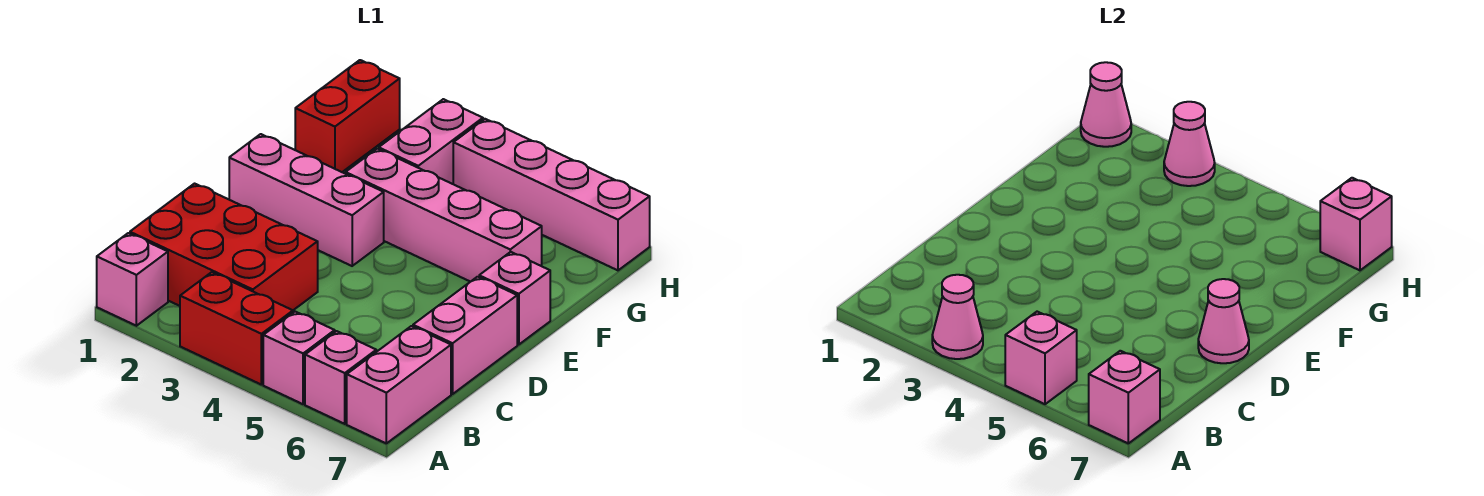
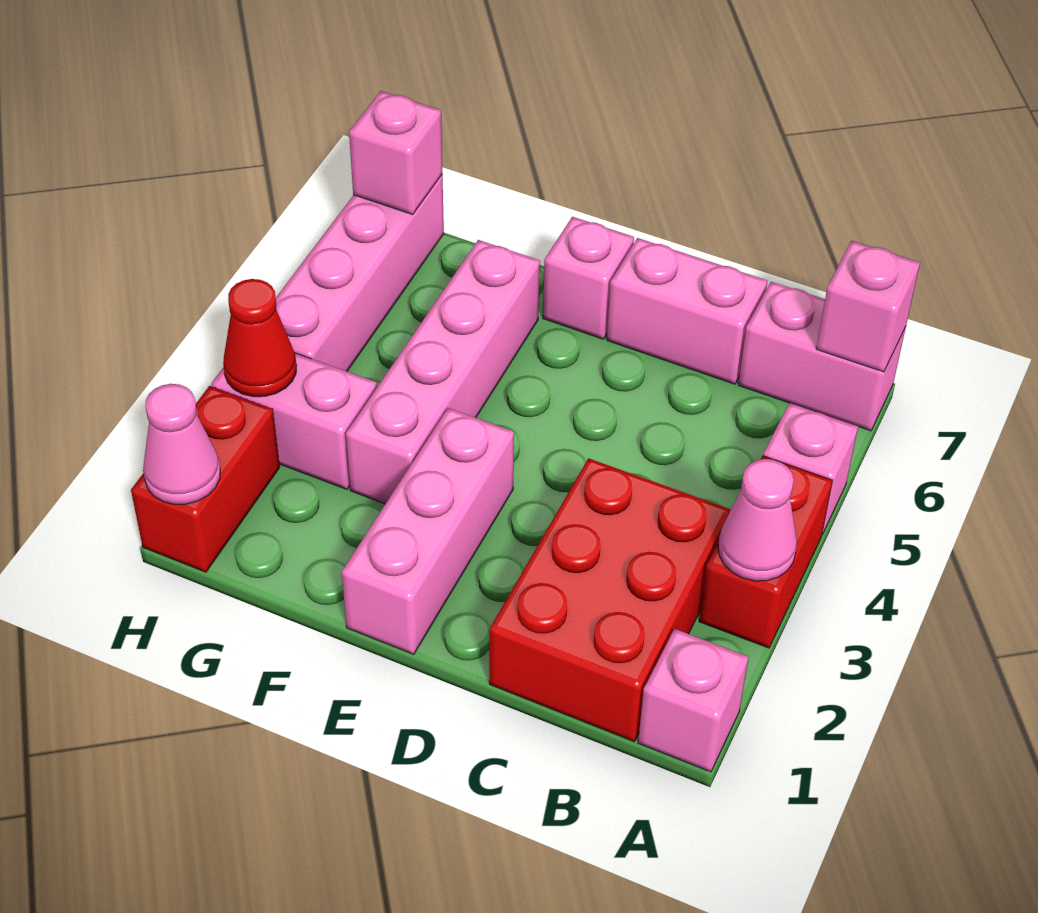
pink 1x1 brick [1005,312,1077,404] -> none
pink 1x1 brick [305,331,376,424] -> none
pink 1x1 cone [1198,279,1249,363] -> none
red 1x2 brick [295,60,400,172] -> red 1x2 brick turned to [131,386,280,572]
pink 1x1 cone [1164,102,1215,186] -> red 1x1 cone [223,279,296,397]

